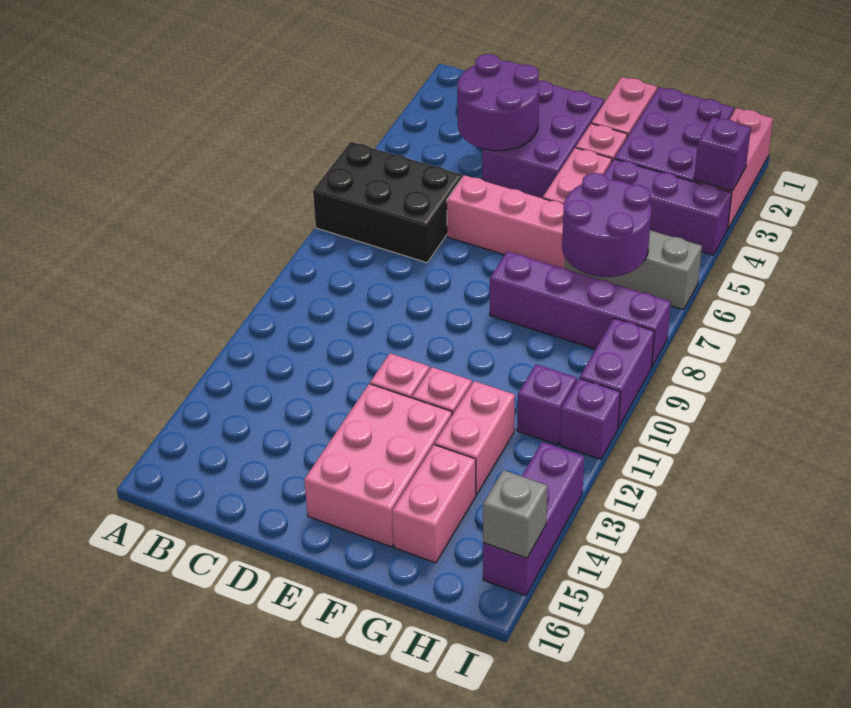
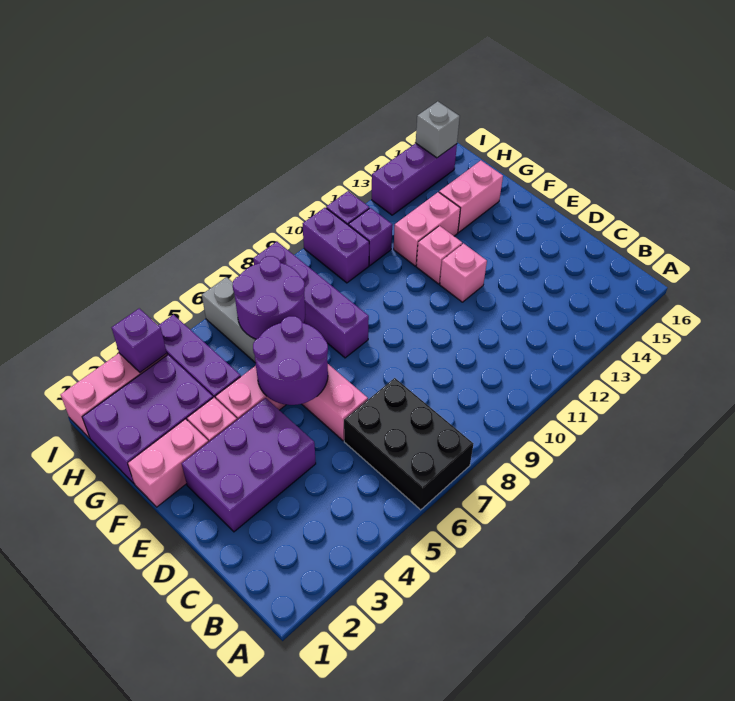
purple 2x2 round brick [457,54,539,151] -> purple 2x2 round brick moved to [253,316,328,405]
pink 2x3 brick [304,384,452,547] -> none
purple 1x2 brick [580,318,655,428] -> purple 1x2 brick turned to [303,208,369,283]

